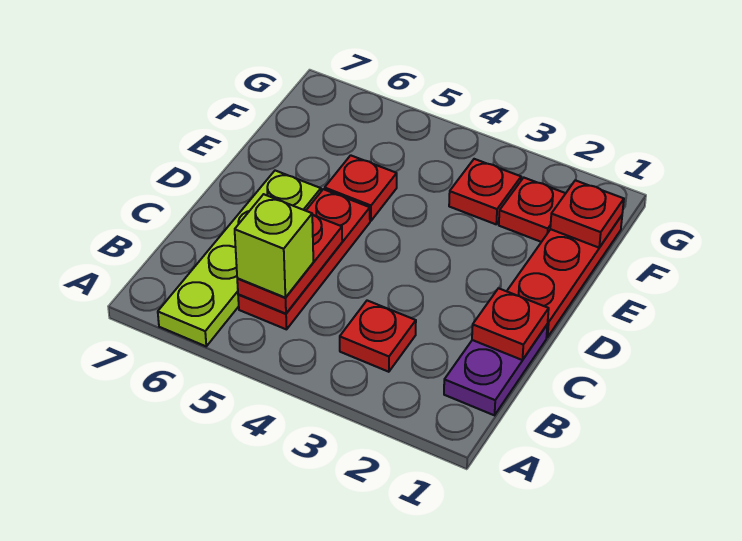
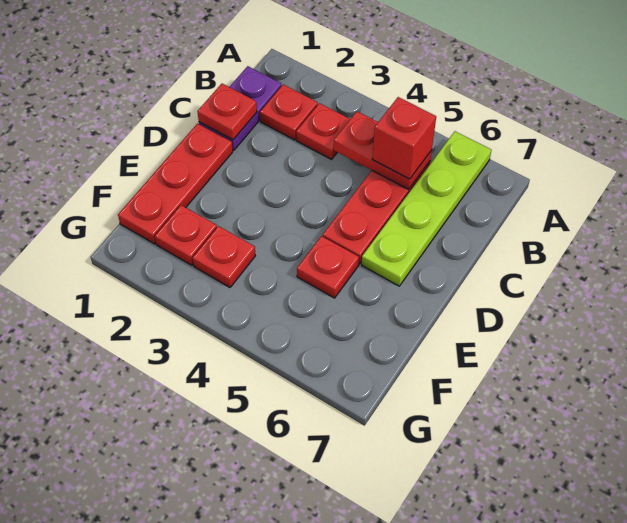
red 1x2 plate [237,215,342,314] -> red 1x2 plate turned to [334,112,432,189]
lime 1x1 brick [235,194,313,297] -> red 1x1 brick [372,97,436,179]
red 1x1 plate [550,180,624,248] -> red 1x1 plate moved to [260,85,318,140]

